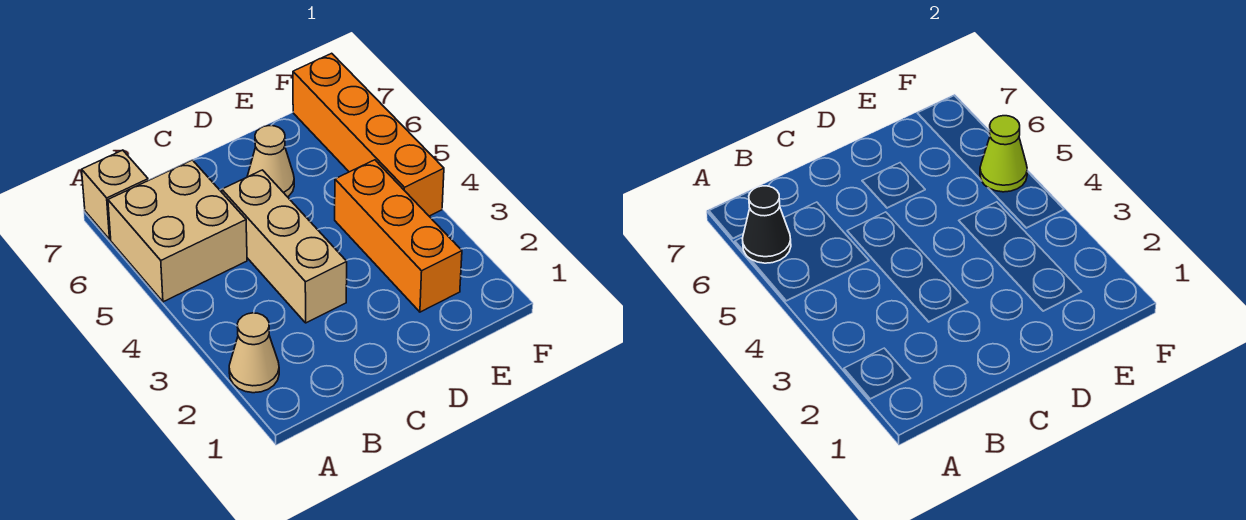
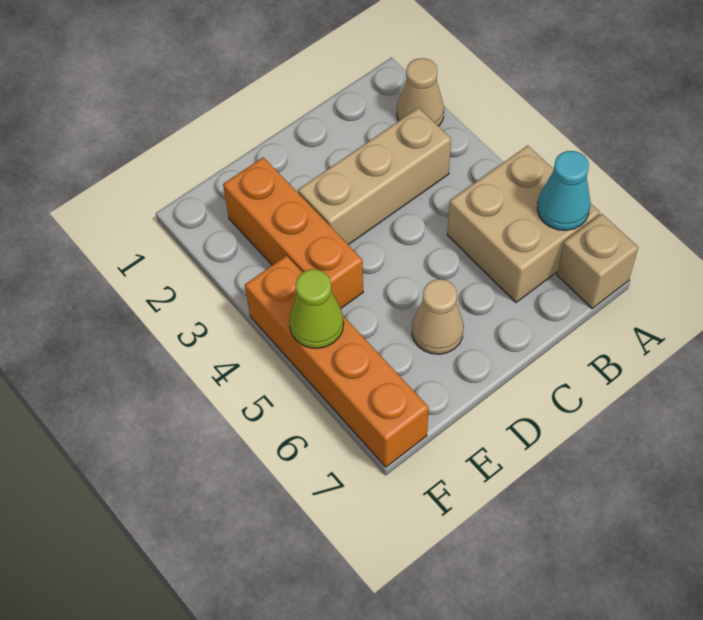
black 1x1 cone [742,186,791,263] -> cyan 1x1 cone [537,151,590,230]
tan 1x3 brick [222,170,347,323] -> tan 1x3 brick turned to [298,108,451,245]

